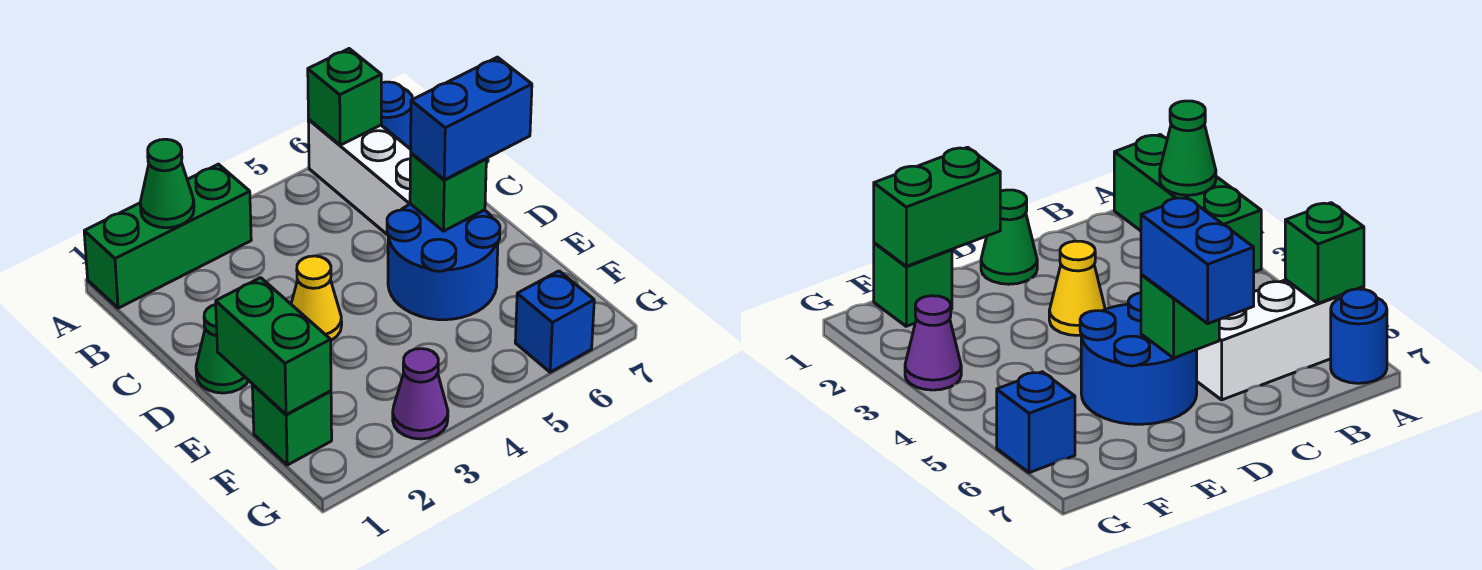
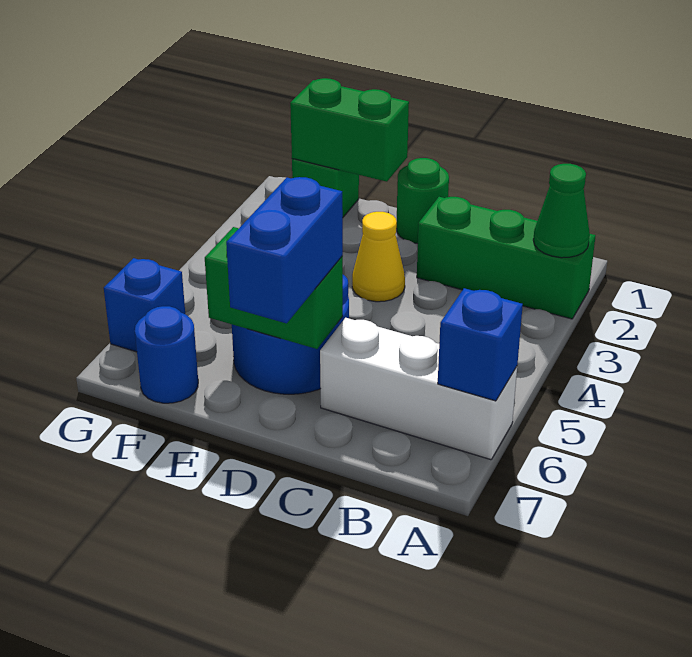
green 1x3 brick [84,164,251,308] -> green 1x3 brick turned to [417,197,596,319]
green 1x1 brick [308,49,381,145] -> blue 1x1 brick [438,288,523,401]
blue 1x1 round brick [381,82,413,149] -> blue 1x1 round brick moved to [135,306,198,403]
green 1x1 cone [196,305,249,393] -> green 1x1 round brick [396,158,449,244]
green 1x1 brick [410,153,486,231] -> green 1x2 brick [205,227,343,349]
purple 1x1 cone [393,349,448,439] -> none

